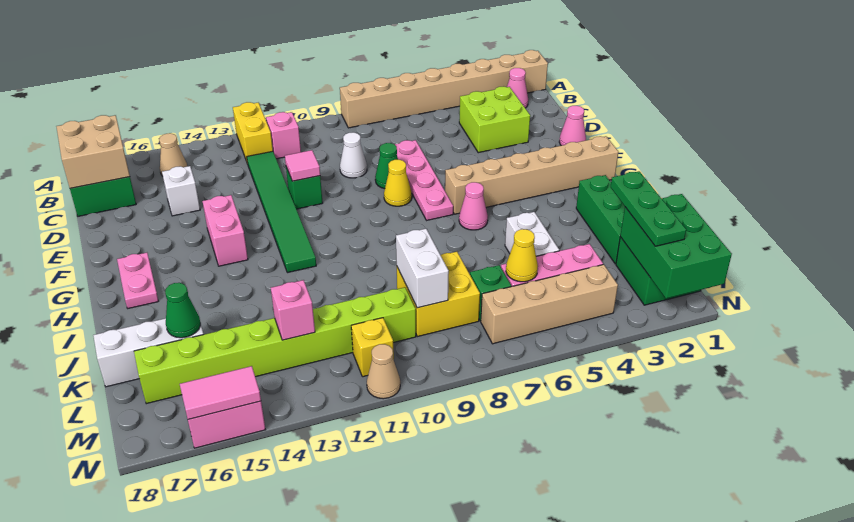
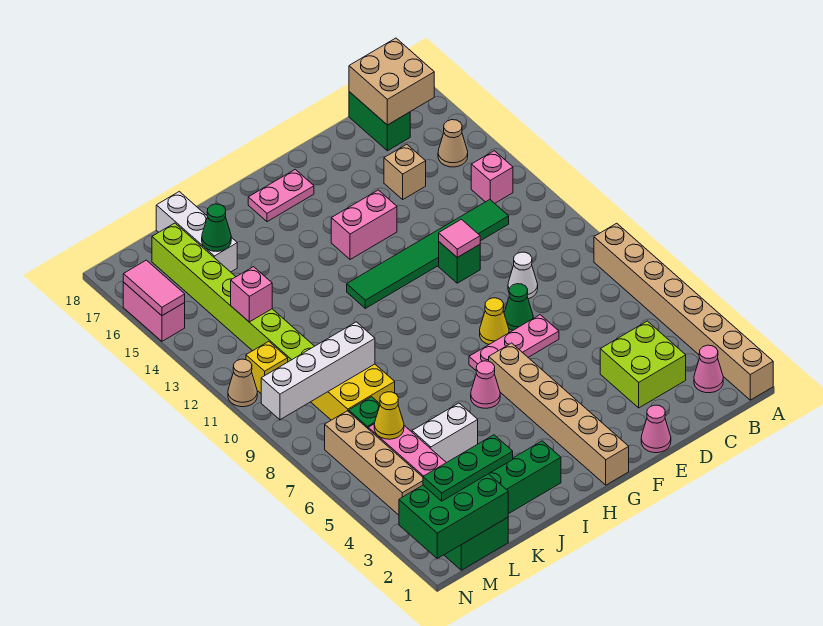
yellow 1x2 brick [233,102,273,161] -> none
pink 1x1 brick [266,112,301,159] -> pink 1x1 brick moved to [471,151,513,203]
pink 1x4 plate [395,140,453,220] -> pink 1x3 plate [469,315,559,370]
white 1x1 brick [162,166,200,216] -> tan 1x1 brick [384,144,426,199]
white 1x2 brick [396,229,449,308] -> white 1x4 brick [261,322,375,420]

